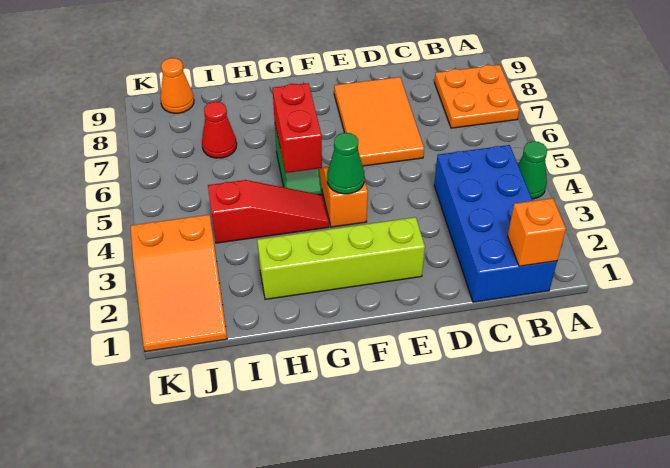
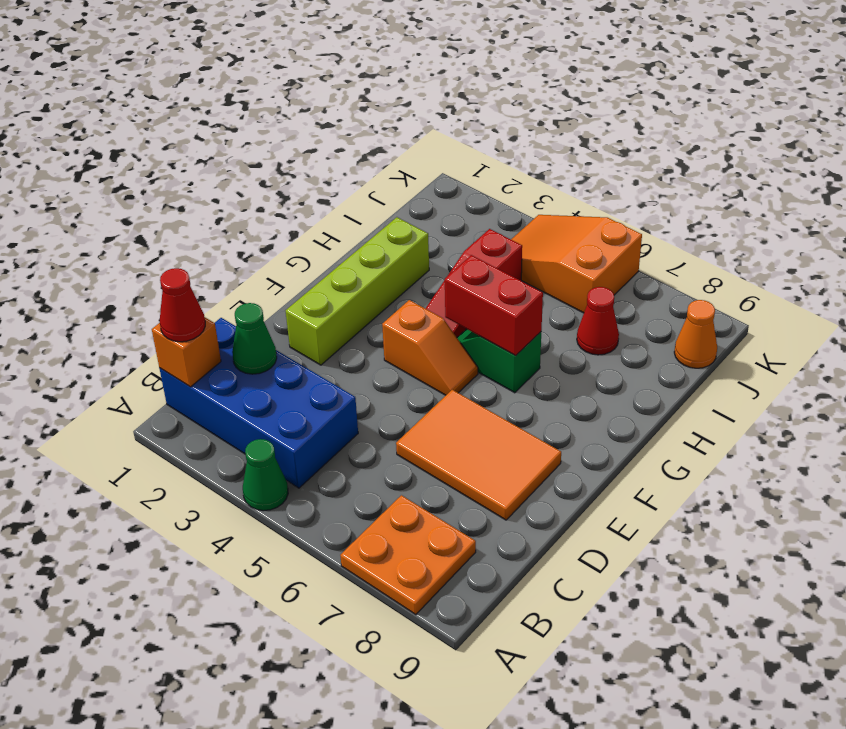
none -> red 1x1 cone [160,268,205,342]
green 1x1 cone [327,133,365,194] -> green 1x1 cone moved to [232,303,277,374]
orange 2x3 slope [131,215,227,352] -> orange 2x3 slope moved to [511,215,642,313]

